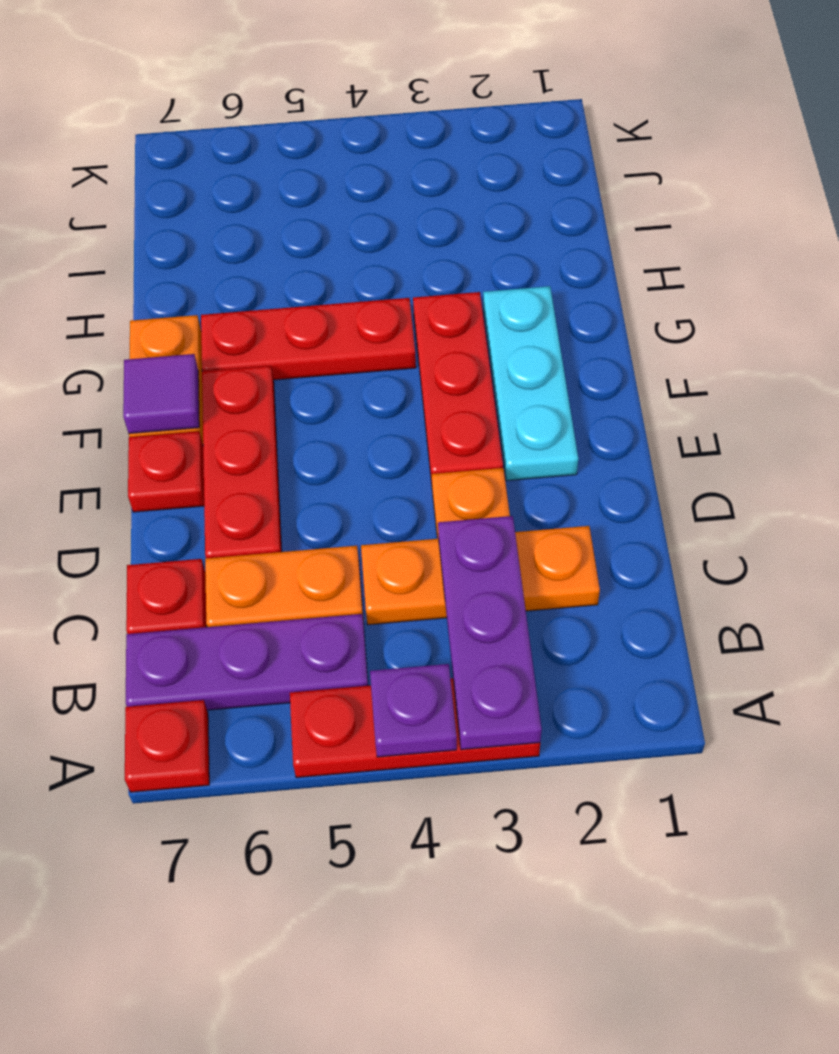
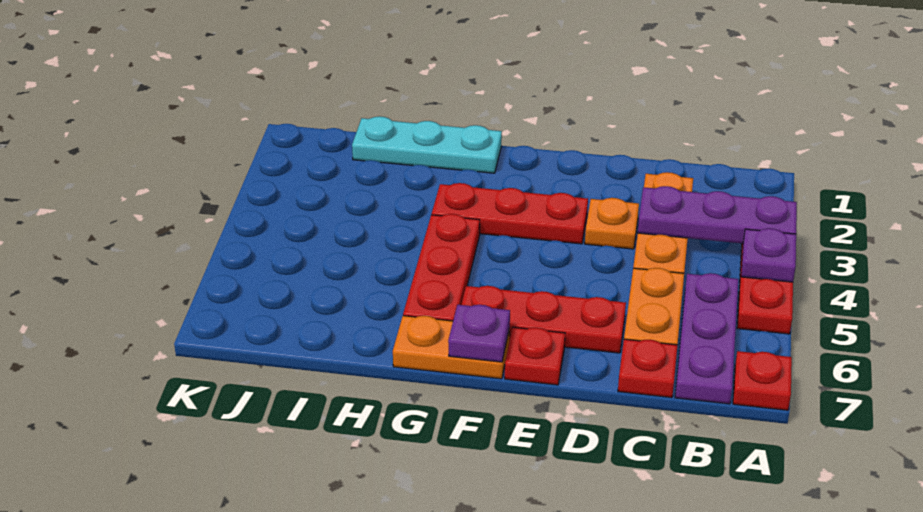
cyan 1x3 plate [483,286,578,481] -> cyan 1x3 plate moved to [352,116,502,173]
purple 1x1 tile [123,354,199,434] -> purple 1x1 plate [448,305,510,362]

